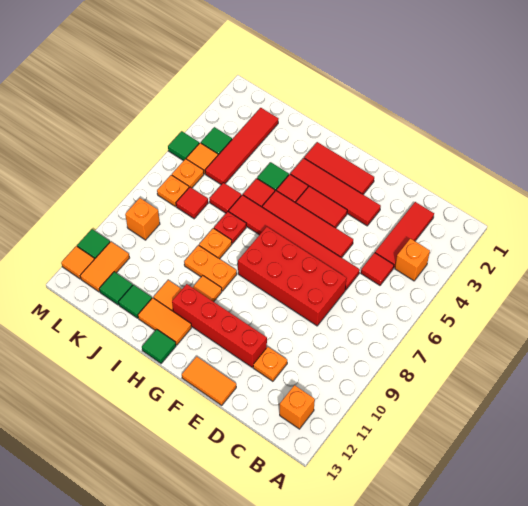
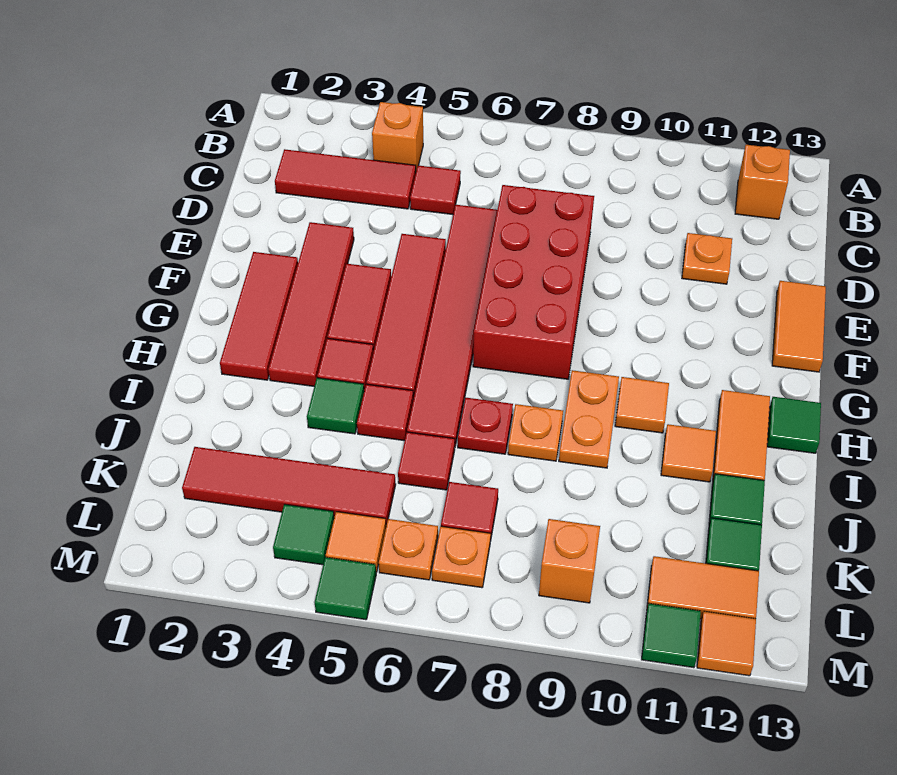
red 1x4 brick [172,284,267,367] -> none

